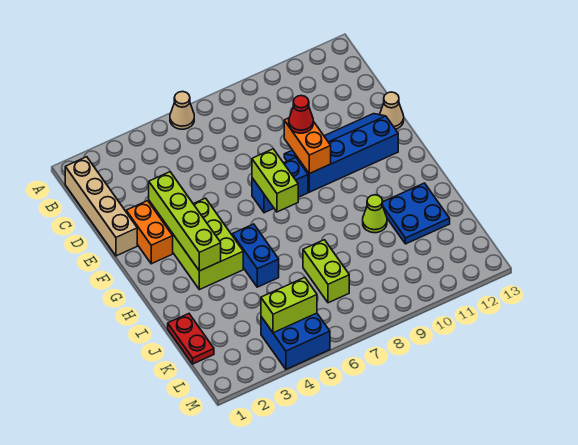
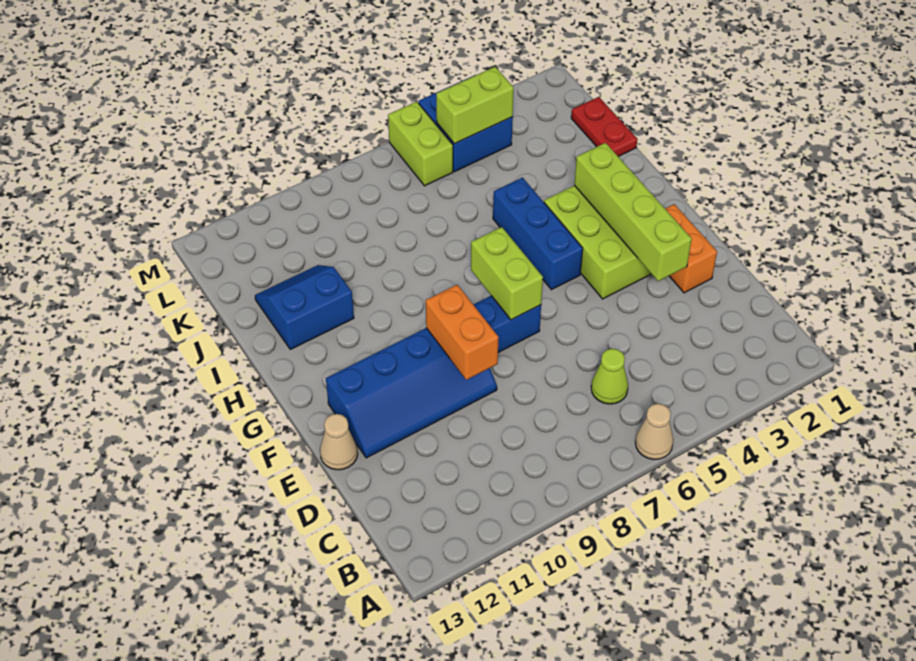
tan 1x4 brick [65,157,137,256] -> none
red 1x1 cone [289,96,313,133] -> none
blue 1x2 brick [232,224,279,287] -> blue 1x3 brick [493,178,583,290]
lime 1x1 cone [363,195,387,233] -> lime 1x1 cone moved to [591,349,628,404]
blue 2x2 plate [382,183,450,244] -> blue 2x2 slope [255,265,354,349]
lime 1x2 brick [303,240,349,303] -> lime 1x2 brick moved to [388,102,453,186]

